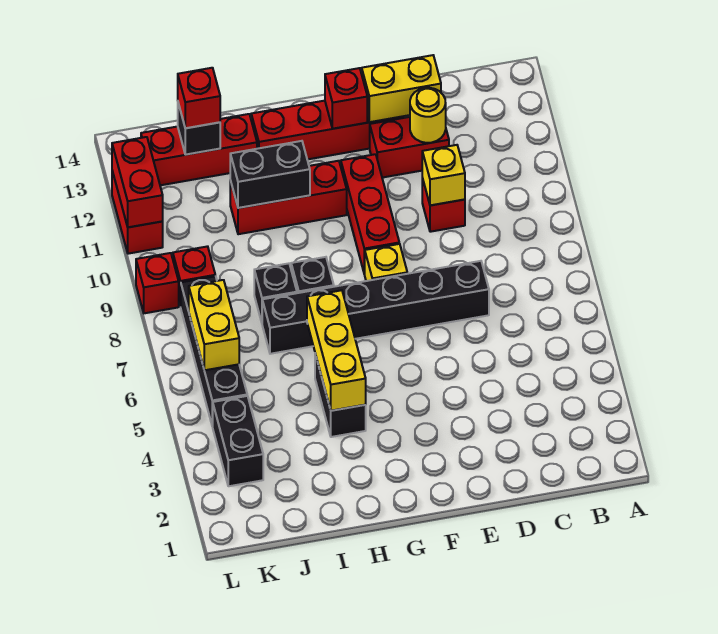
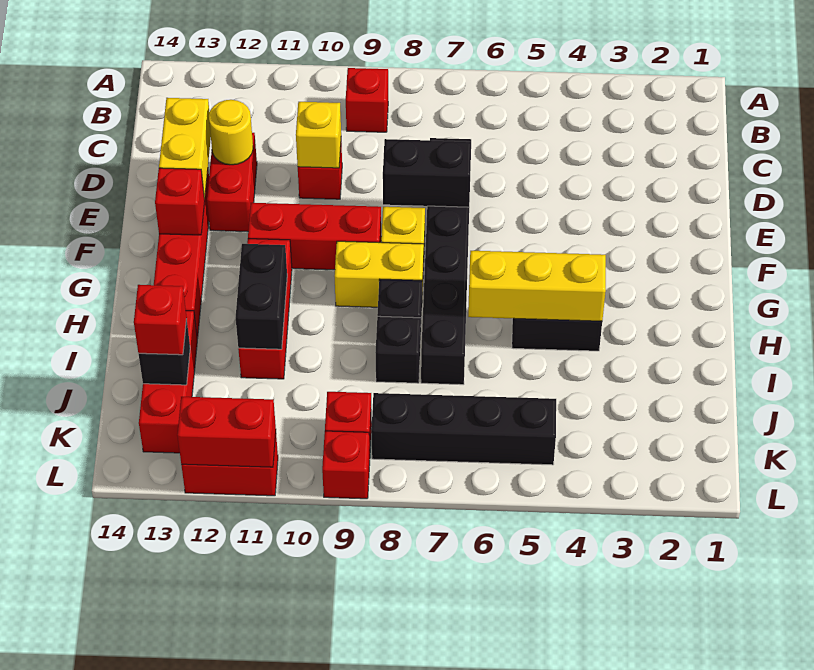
none -> red 1x1 brick [346,68,388,132]
black 1x2 brick [212,396,263,486] -> black 1x2 brick moved to [383,139,471,207]
yellow 1x2 brick [189,280,239,370] -> yellow 1x2 brick moved to [334,241,424,307]

